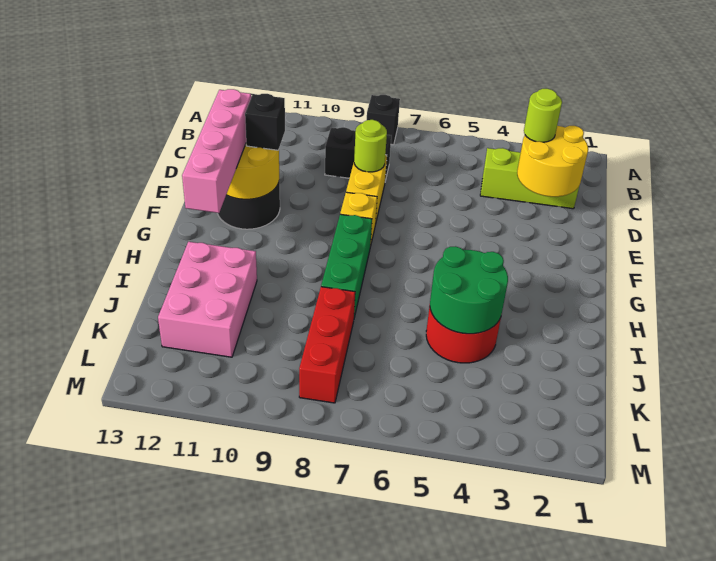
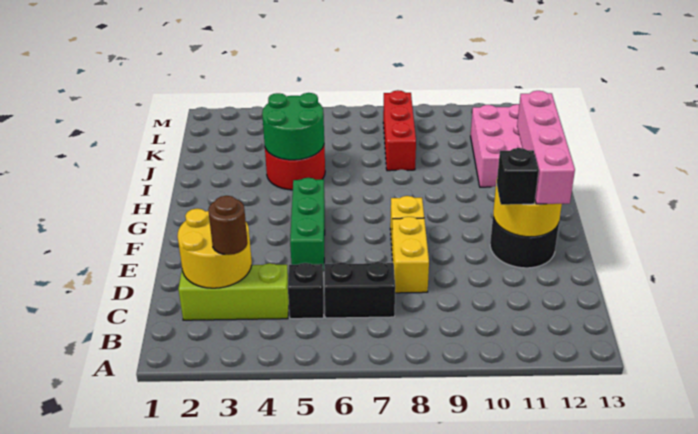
black 1x1 brick [367,95,400,145] -> black 1x1 brick moved to [288,263,324,319]
lime 1x1 round brick [524,89,562,142] -> brown 1x1 round brick [208,196,247,255]
black 1x2 brick [325,127,391,181] -> black 1x2 brick moved to [324,262,395,318]
lime 1x1 round brick [354,120,387,172] -> none
green 1x3 brick [321,214,372,318] -> green 1x3 brick moved to [290,178,325,271]

